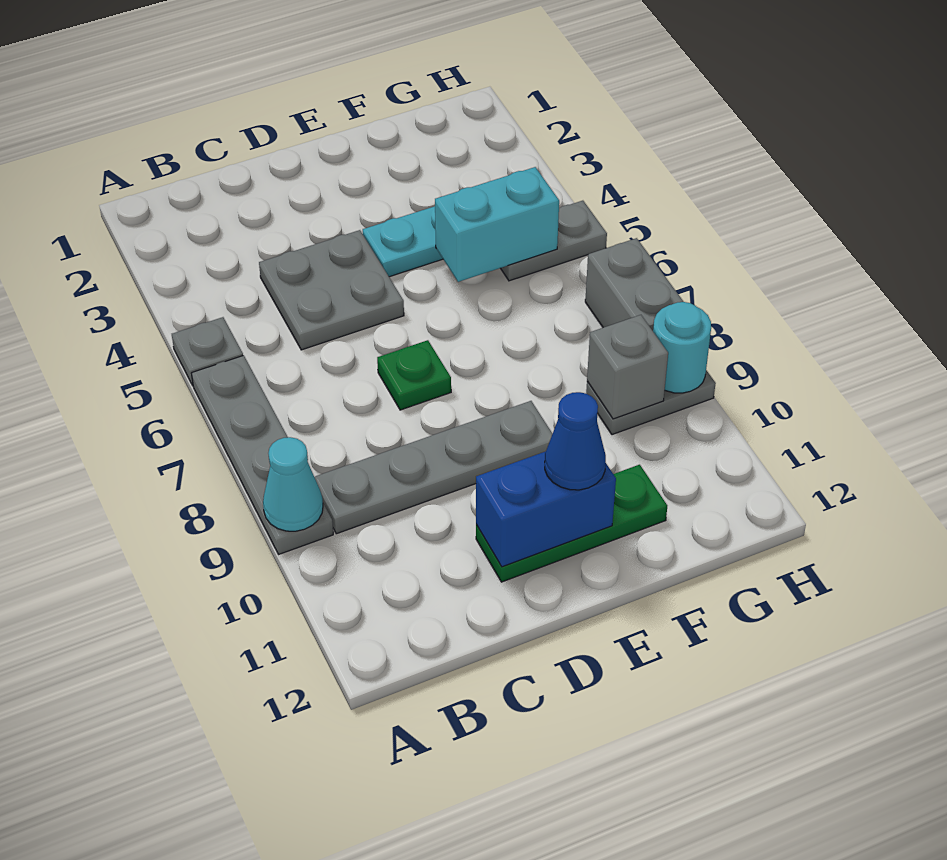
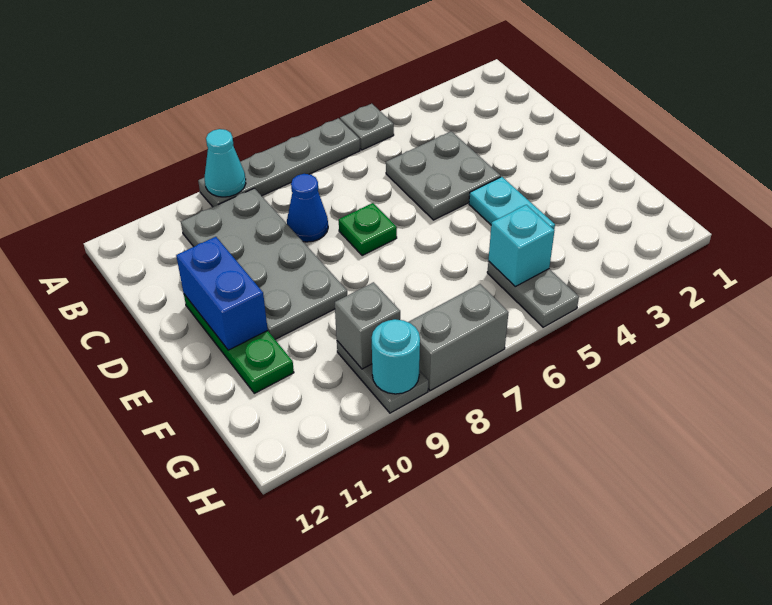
grey 1x4 plate [315,401,553,534] -> grey 2x4 plate [181,188,347,339]
blue 1x1 cone [545,392,606,490] -> blue 1x1 cone moved to [287,174,328,242]
cyan 1x2 brick [435,167,559,282] -> cyan 1x1 brick [488,205,554,287]

